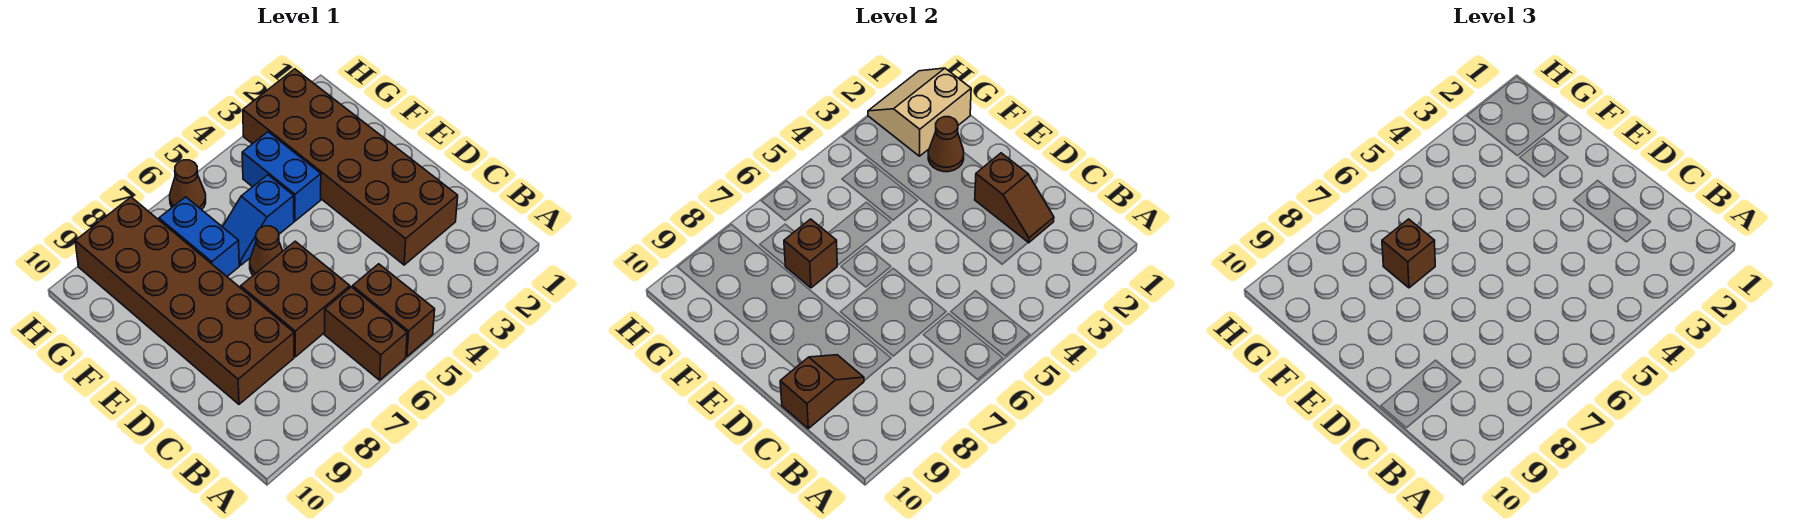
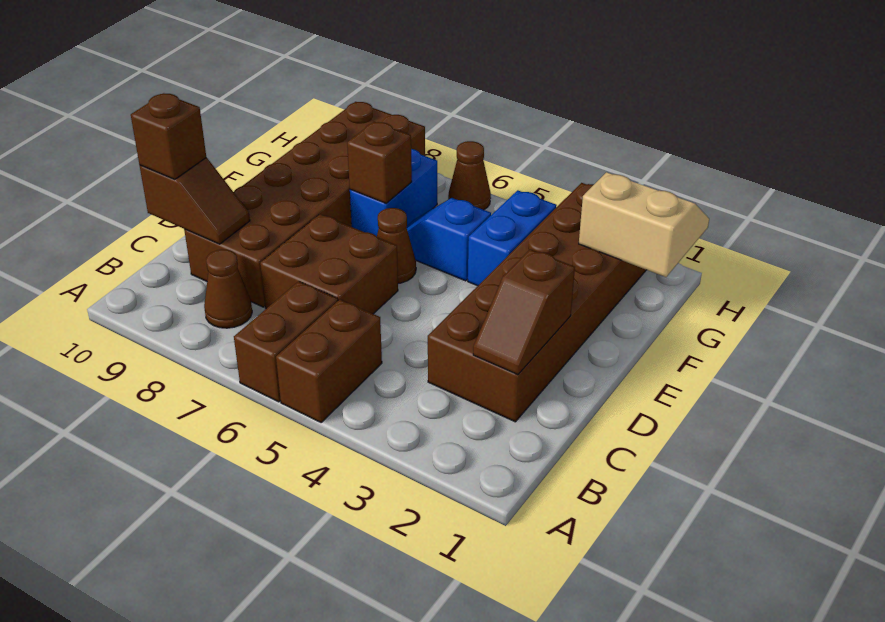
brown 1x1 cone [928,117,964,172] -> brown 1x1 cone moved to [204,250,252,328]
brown 1x1 brick [1382,219,1435,288] -> brown 1x1 brick moved to [131,94,206,179]

